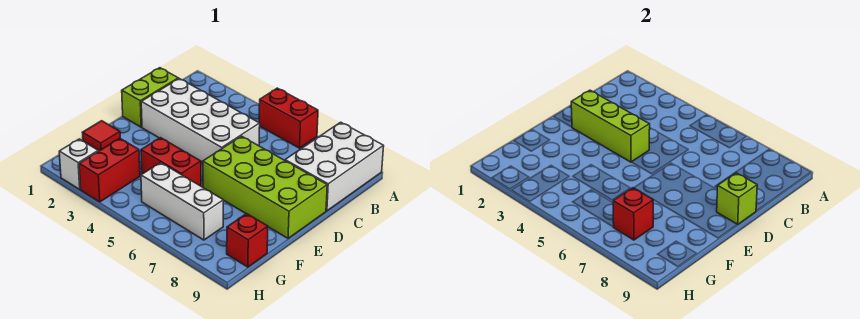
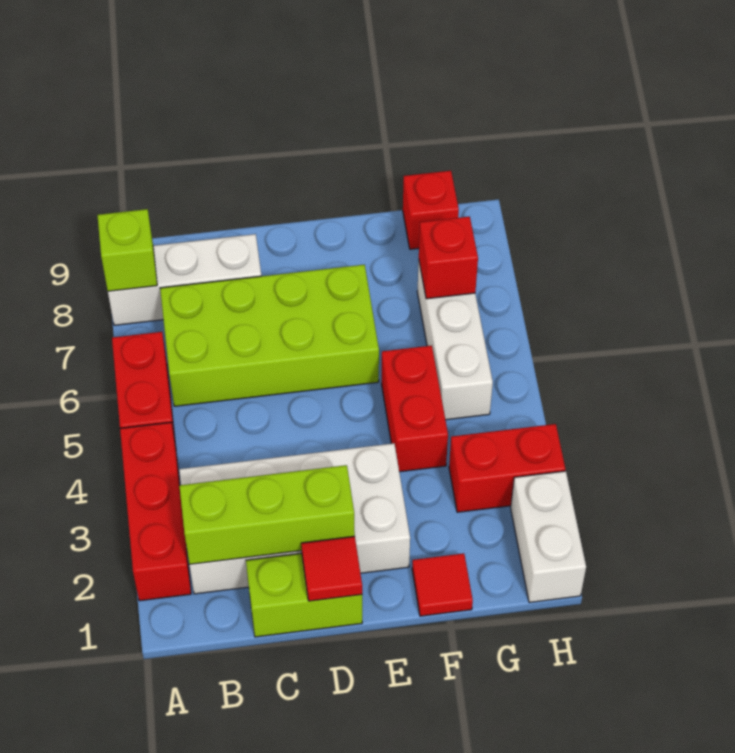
none -> red 1x3 brick [120,422,191,601]
white 2x3 brick [285,122,384,211] -> white 1x3 brick [108,234,261,325]
white 2x4 brick [141,79,260,163] -> white 2x4 brick turned to [179,443,410,594]
none -> red 1x1 tile [301,536,362,601]
lime 1x3 brick [571,90,650,162] -> lime 1x3 brick turned to [179,465,355,564]
lime 2x4 brick [203,136,327,238] -> lime 2x4 brick turned to [160,265,379,406]
lime 1x1 brick [717,173,757,225] -> lime 1x1 brick moved to [98,209,157,291]
white 1x1 brick [59,139,98,189] -> white 1x2 brick [511,471,586,602]

